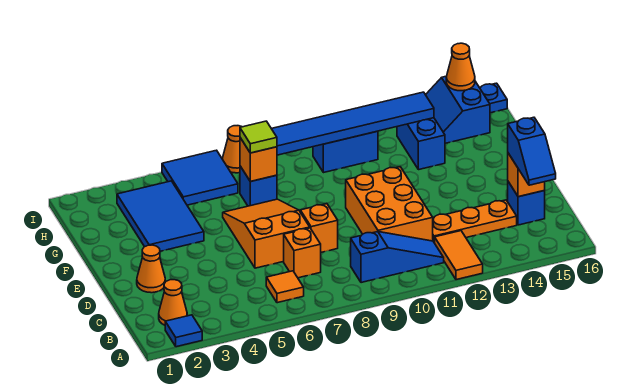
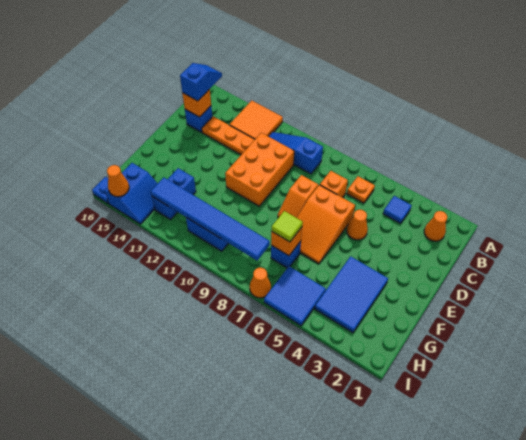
blue 1x1 tile [165,315,202,347] -> blue 1x1 tile moved to [383,196,412,223]
orange 1x2 tile [435,231,483,280] -> orange 2x2 tile [230,100,283,139]
orange 1x1 tile [266,271,304,303] -> orange 1x1 plate [347,176,375,203]
orange 1x1 cone [137,245,165,293] -> orange 1x1 cone moved to [347,210,368,240]

